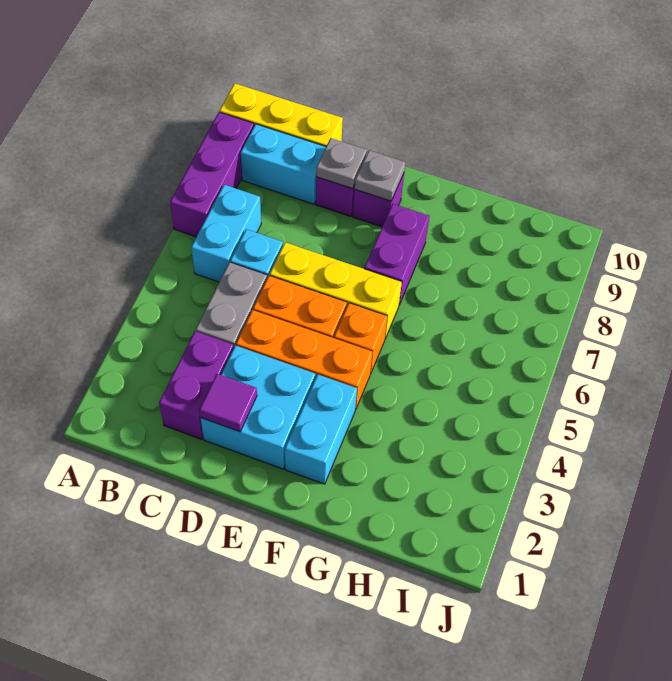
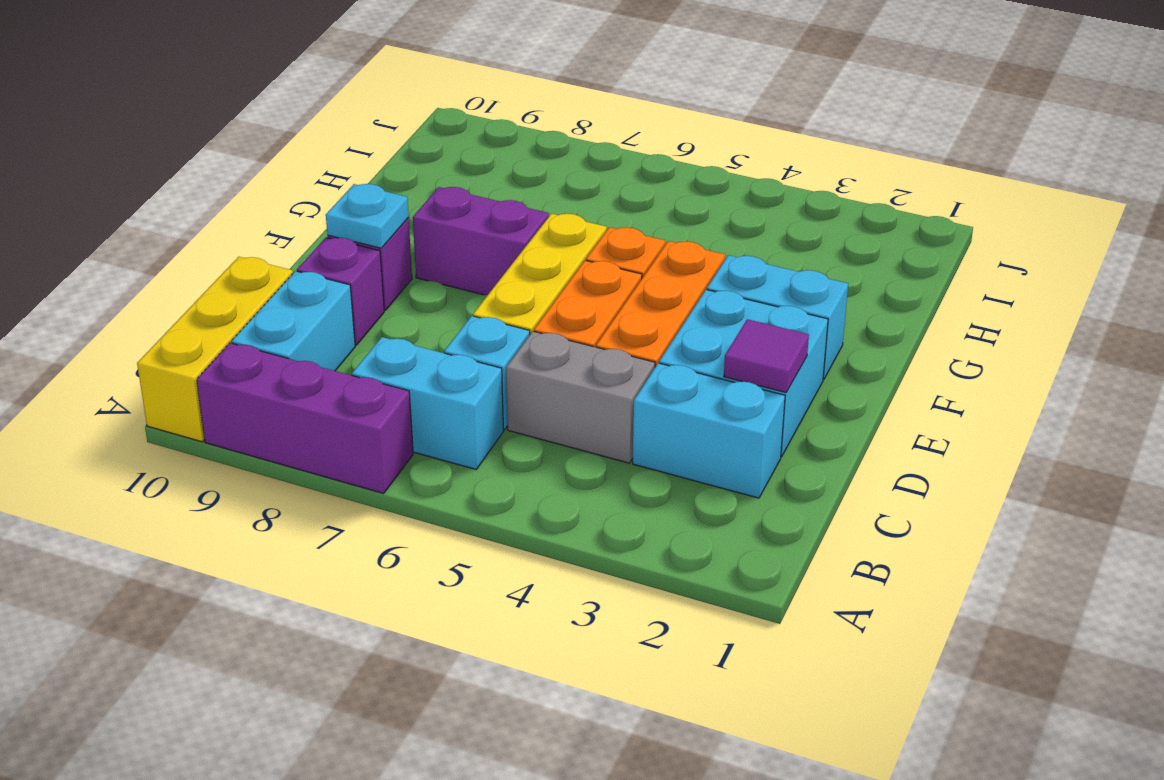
purple 1x2 brick [159,331,234,439] -> cyan 1x2 brick [633,363,785,498]
grey 1x1 plate [316,138,367,189] -> none
grey 1x1 plate [355,150,405,201] -> cyan 1x1 plate [326,184,409,248]

